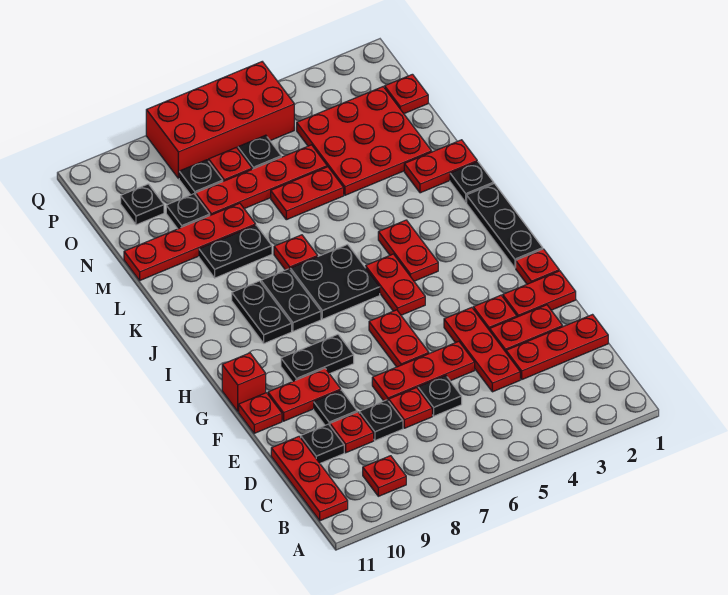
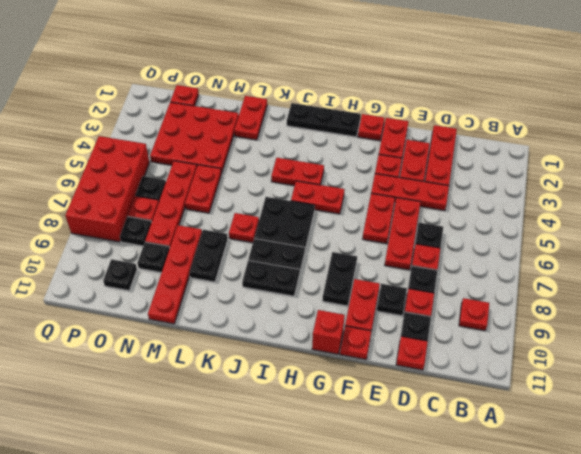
red 1x3 plate [271,437,348,521] -> red 1x1 plate [396,336,428,370]
red 1x2 plate [369,310,429,367] -> red 1x2 plate turned to [363,193,395,244]
black 1x1 plate [450,162,494,202] -> none

